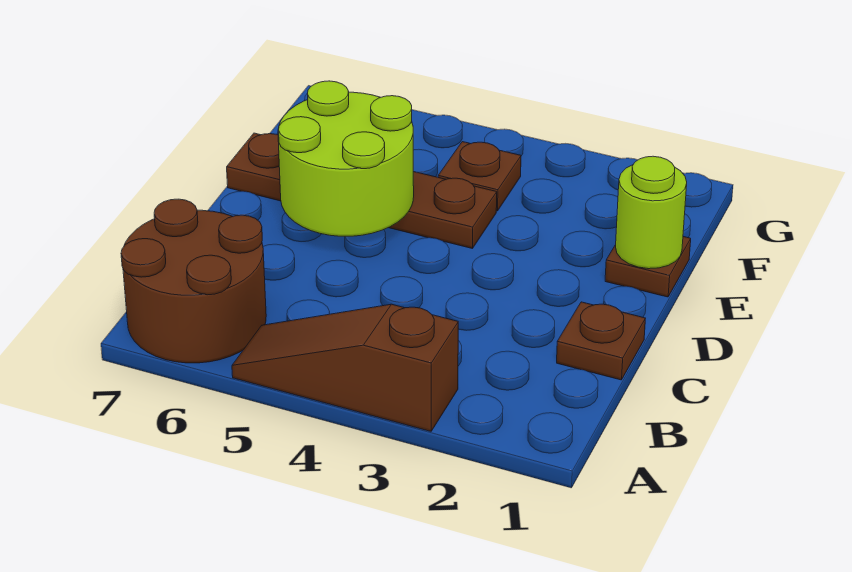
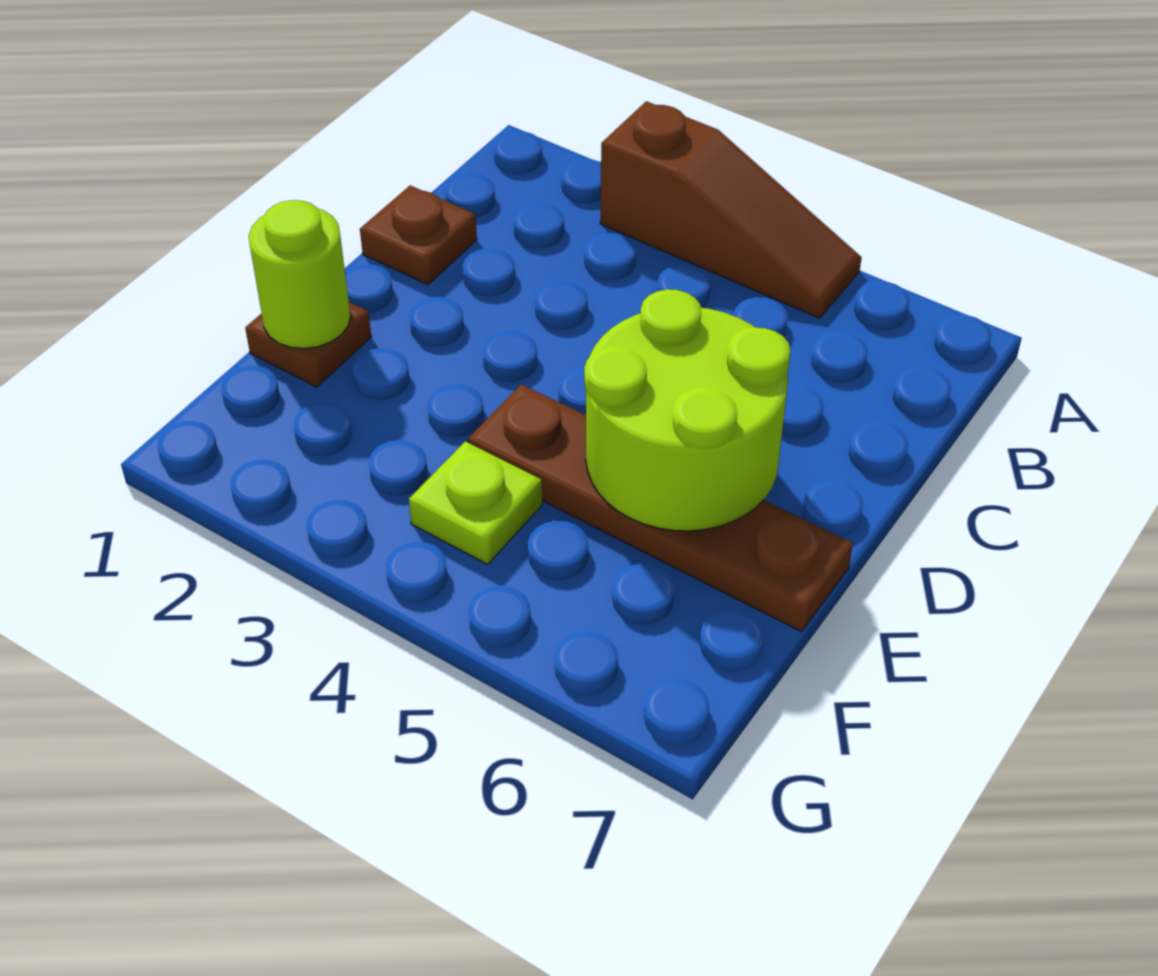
brown 2x2 round brick [121,199,266,363] -> none
brown 1x1 plate [438,142,521,211] -> lime 1x1 plate [409,441,542,564]

